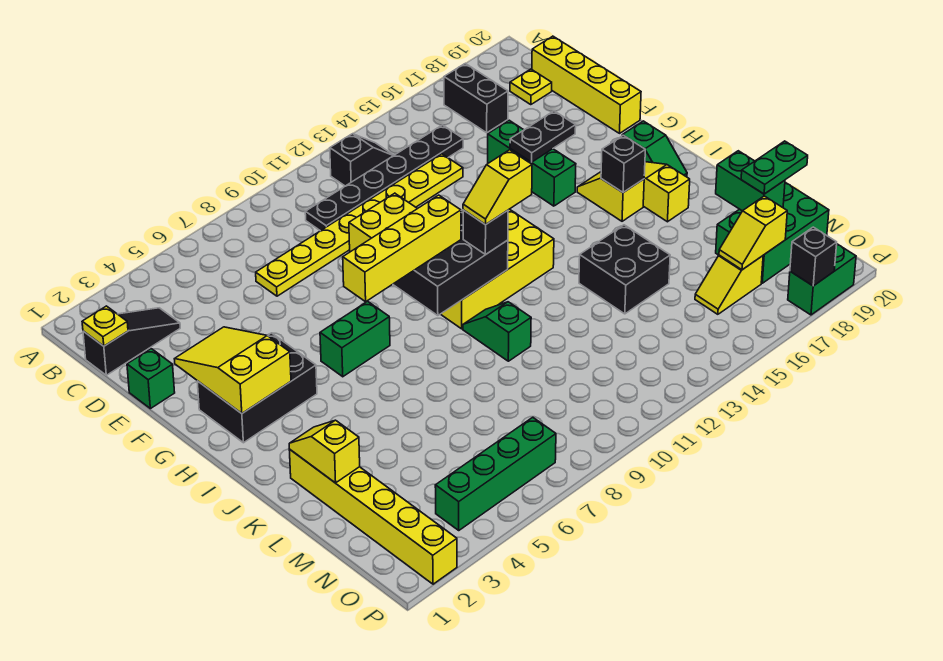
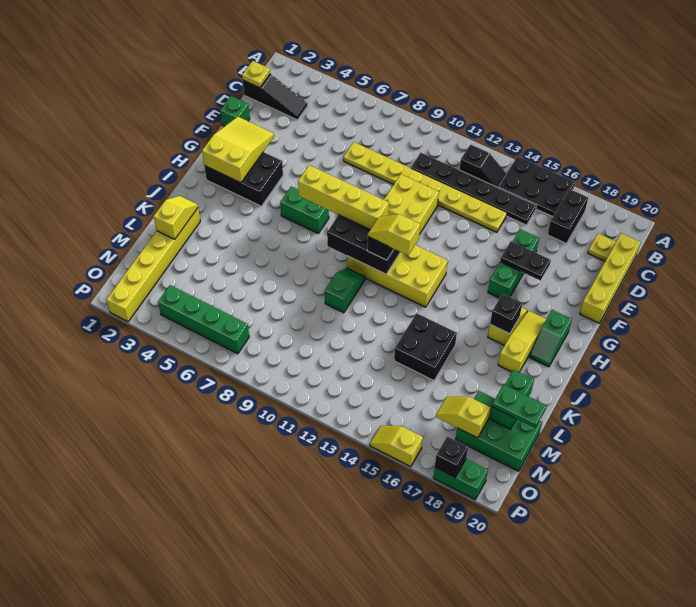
none -> black 2x3 plate [498,156,575,217]
yellow 1x2 slope [695,255,763,314] -> yellow 1x2 slope moved to [370,426,423,467]

